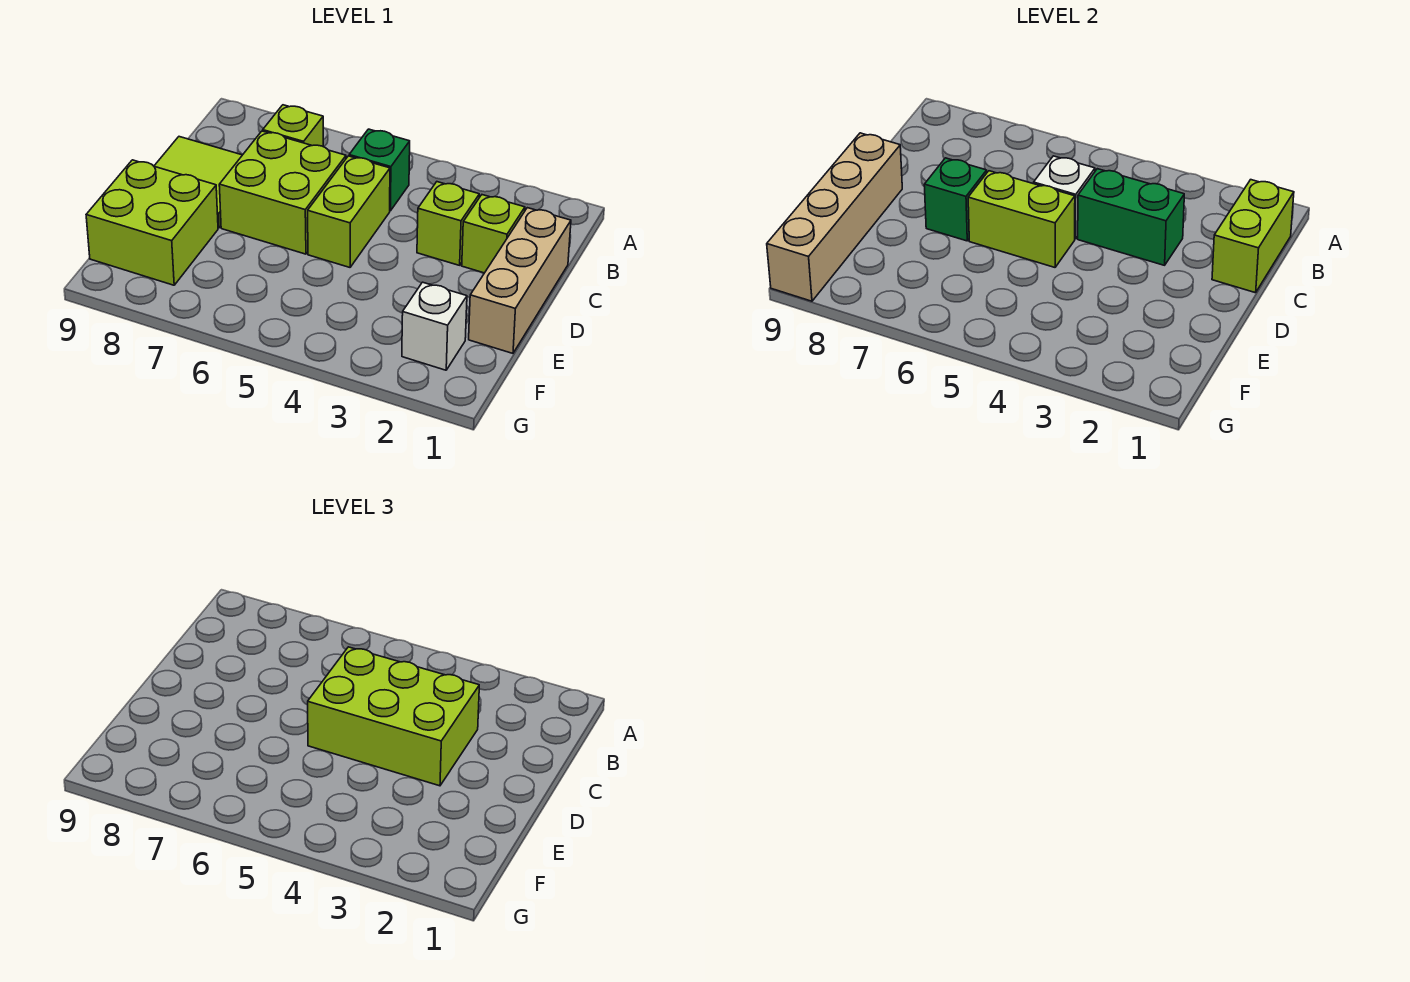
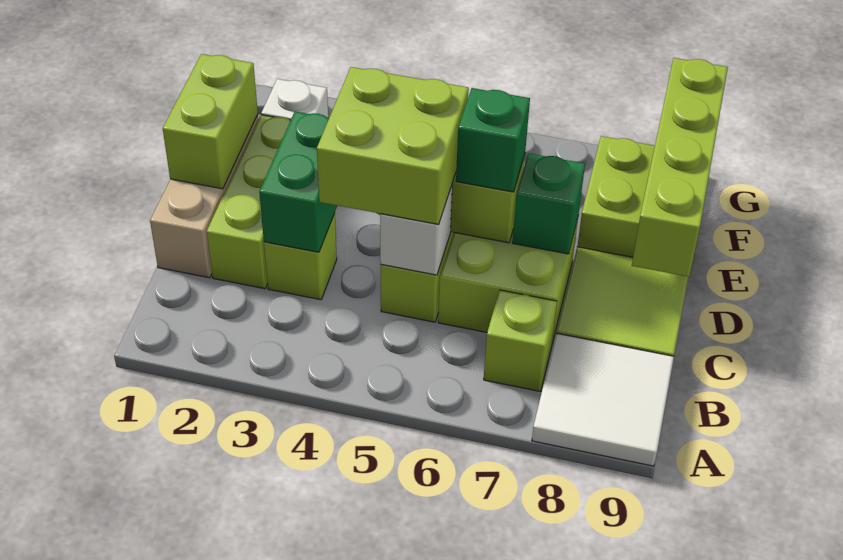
none -> white 2x2 tile [532,333,674,466]
lime 1x2 brick [1212,180,1294,293] -> lime 1x2 brick moved to [163,54,258,189]
green 1x1 brick [349,129,410,211] -> green 1x1 brick moved to [456,88,530,192]
lime 1x1 brick [462,195,525,273] -> lime 1x3 brick [207,115,290,289]
green 1x2 brick [1078,169,1184,265] -> green 1x2 brick turned to [259,111,337,252]
lime 2x3 brick [308,647,479,786] -> lime 2x2 brick [317,67,469,224]
tan 1x4 brick [767,133,902,301] -> lime 1x4 brick [632,58,728,277]

